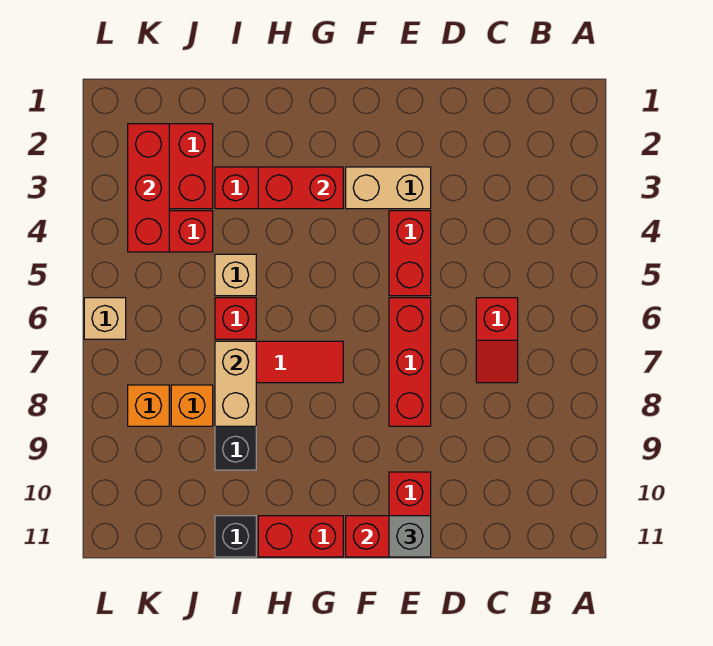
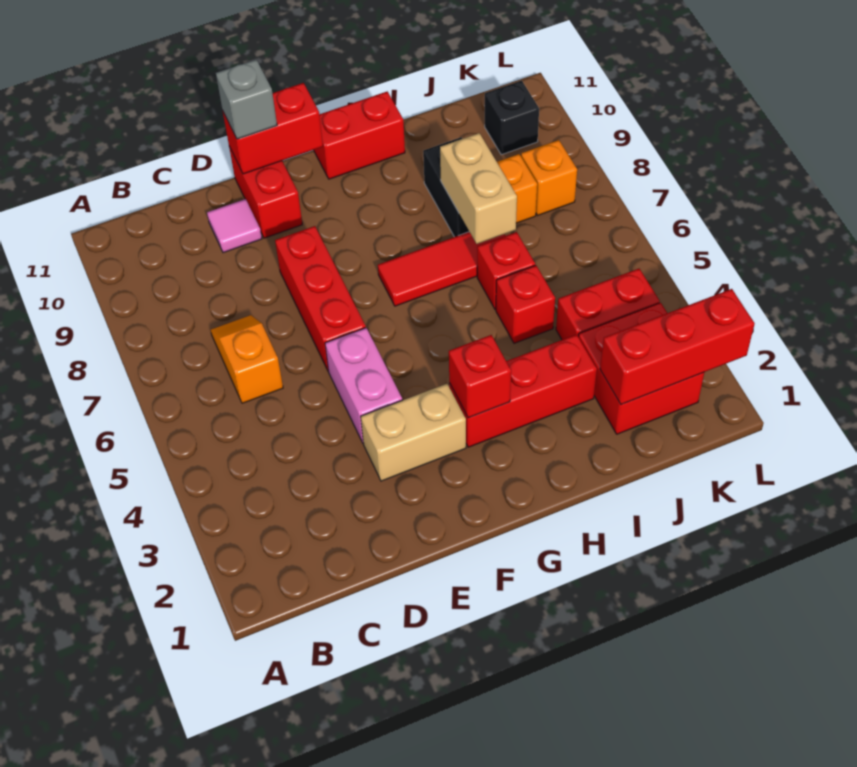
red 1x2 slope [476,298,518,383] -> orange 1x2 slope [211,315,283,403]
none -> pink 1x1 tile [207,199,262,253]
red 1x2 brick [389,211,431,296] -> pink 1x2 brick [325,328,402,443]
red 1x2 brick [258,167,343,209] -> red 1x1 brick [449,335,511,418]
tan 1x1 brick [215,254,256,296] -> red 1x1 brick [496,265,555,343]
black 1x1 brick [215,516,256,557] -> black 1x1 brick moved to [485,81,539,155]
red 1x3 brick [128,124,169,252] -> red 1x3 brick turned to [600,289,755,405]
tan 1x1 brick [84,298,126,339] -> none

